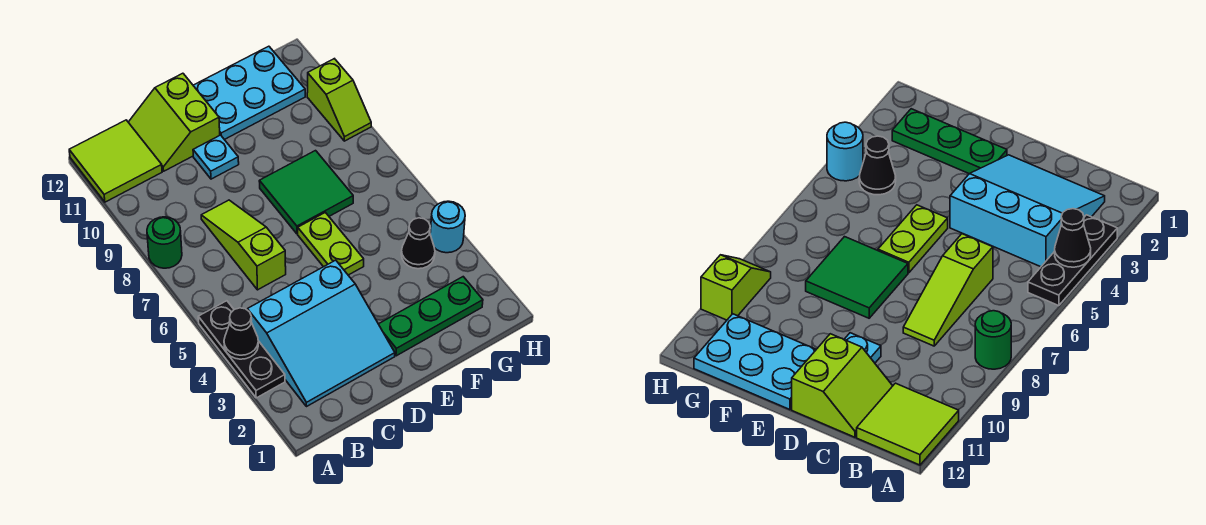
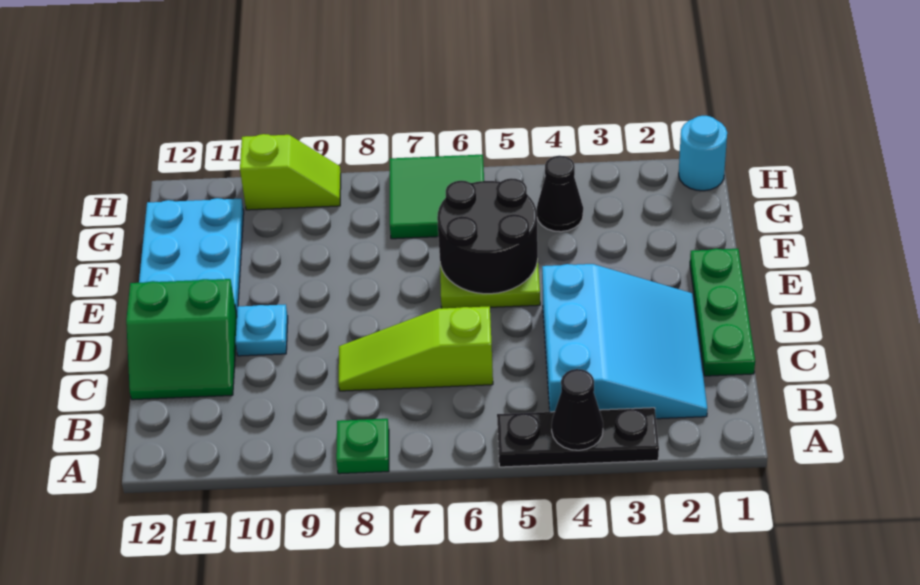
green 1x1 round brick [147,217,182,268] -> green 1x1 plate [336,419,389,474]
lime 2x2 tile [69,120,162,202] -> none
lime 2x2 slope [128,73,220,171] -> green 2x2 slope [126,279,237,400]
green 1x3 plate [379,277,483,356] -> green 1x3 plate moved to [690,249,755,376]
none -> black 2x2 round brick [437,178,538,294]
green 2x2 tile [259,151,353,234] -> green 2x2 tile moved to [390,155,484,239]
cyan 1x1 round brick [430,201,465,253] -> cyan 1x1 round brick moved to [679,116,727,191]

